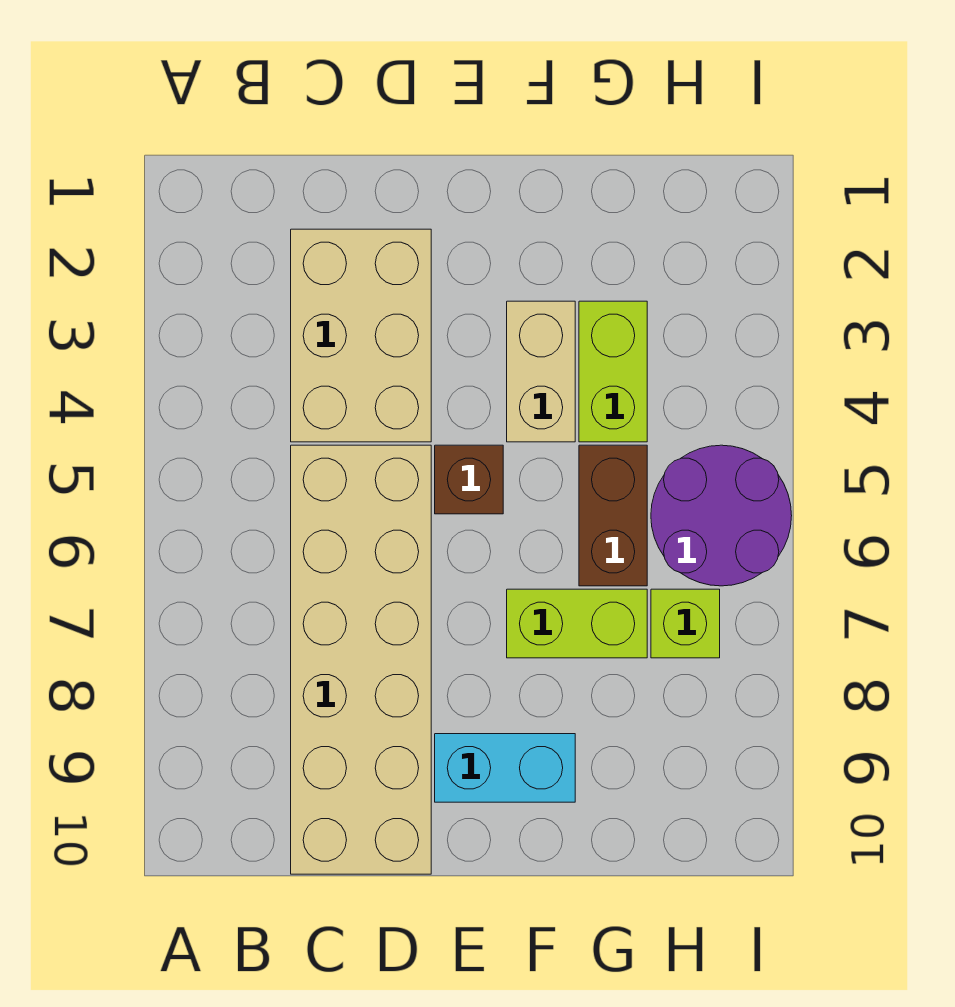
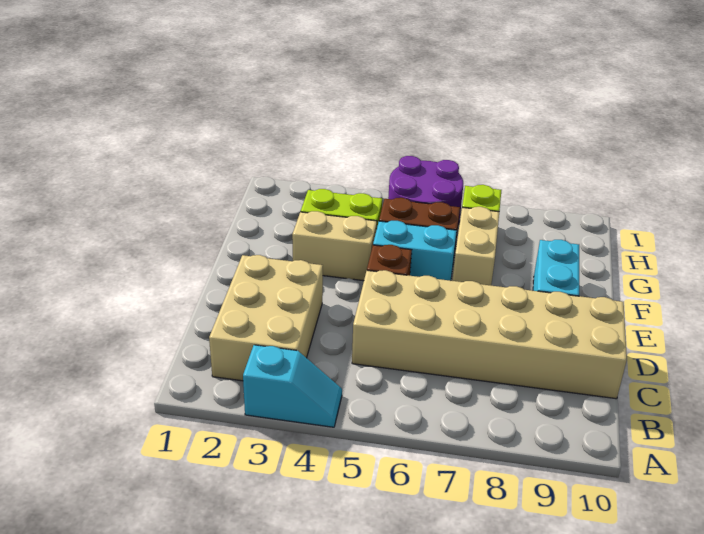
none -> cyan 1x2 slope [243,345,342,427]
tan 2x3 brick [291,229,431,442] -> tan 2x3 brick turned to [209,255,323,381]
none -> cyan 1x2 brick [373,221,457,281]
lime 1x2 brick [507,589,647,658] -> tan 1x2 brick [452,207,499,285]

